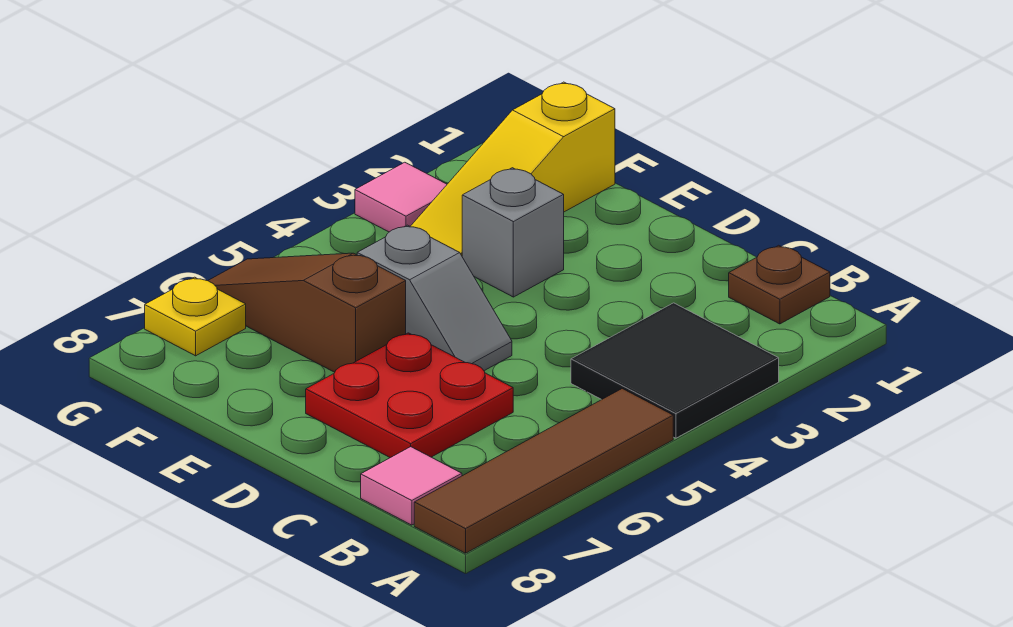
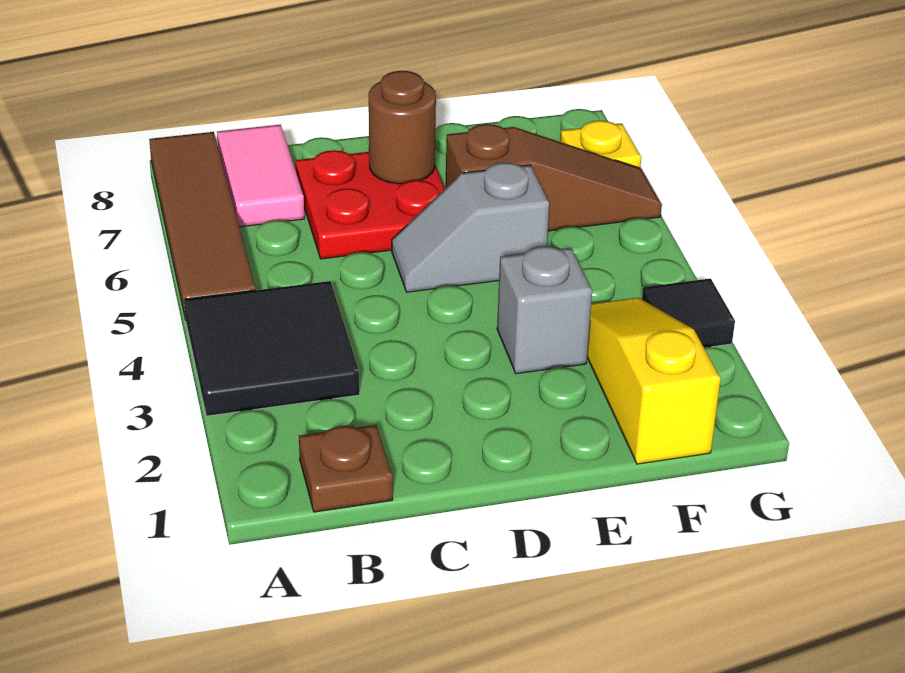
pink 1x1 tile [361,447,462,525] -> pink 1x2 tile [217,125,304,227]
none -> brown 1x1 round brick [369,71,436,184]
pink 1x1 tile [355,162,447,232] -> black 1x1 tile [642,278,735,347]

